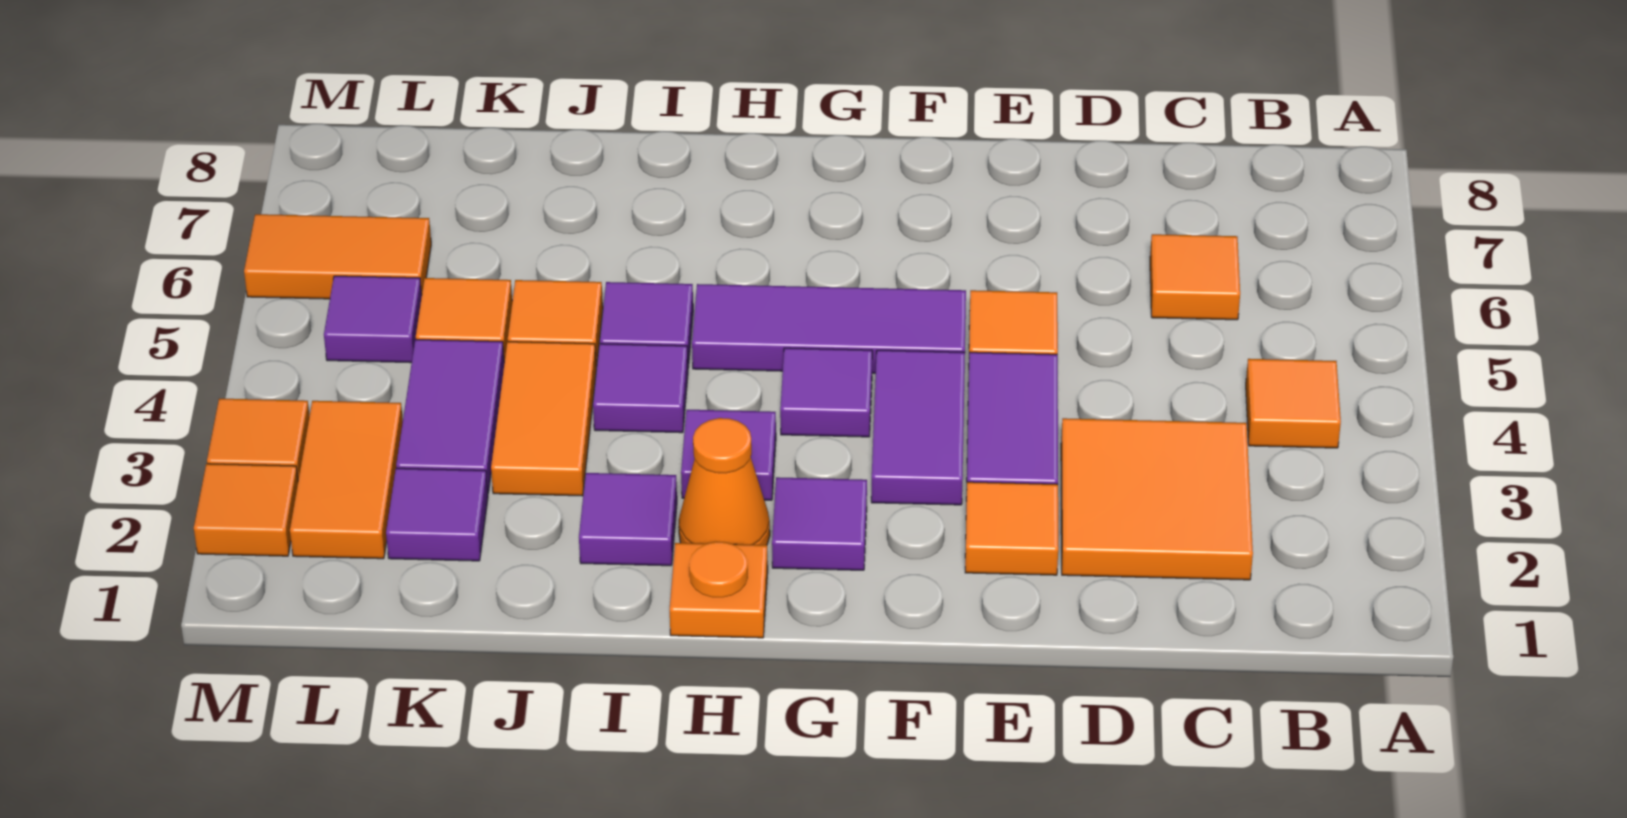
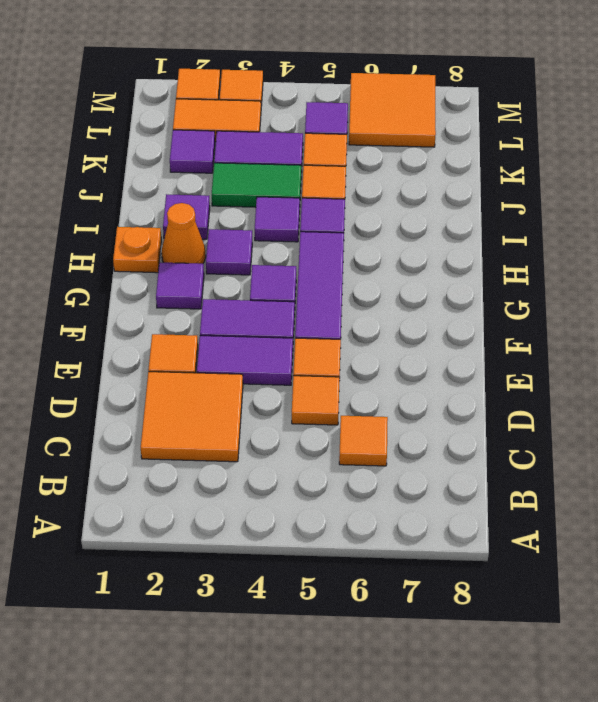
orange 1x1 tile [1246,359,1341,448] -> orange 1x1 tile moved to [292,376,340,425]
orange 1x2 tile [491,342,596,496] -> green 1x2 tile [212,163,301,207]
orange 1x2 tile [244,214,431,299] -> orange 2x2 tile [349,73,436,147]

